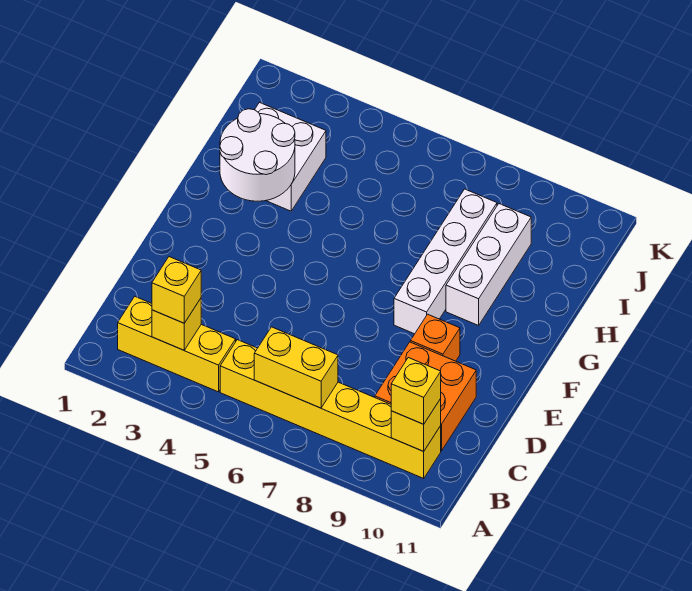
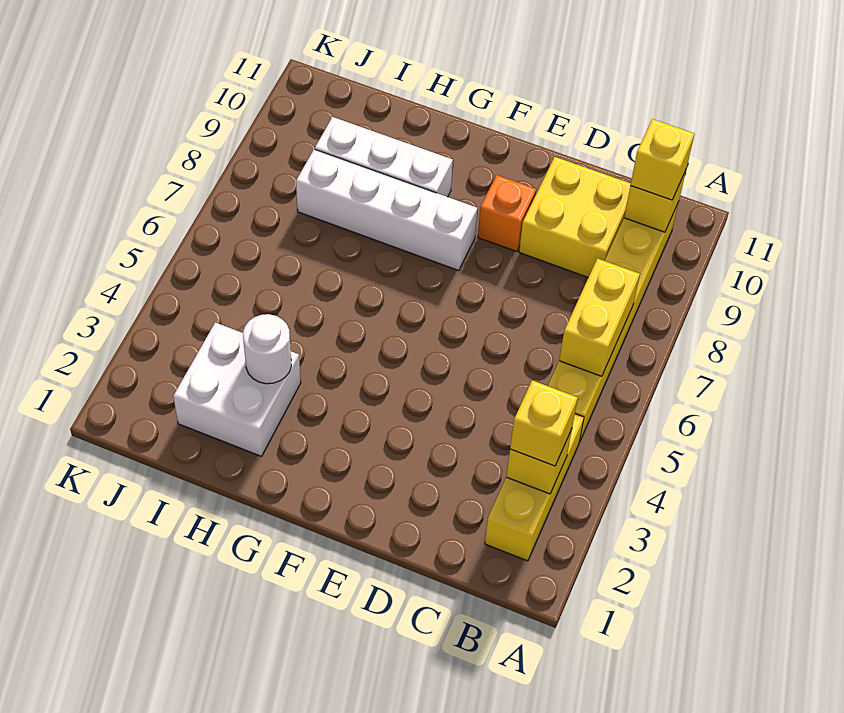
orange 2x2 brick [375,342,476,451] -> yellow 2x2 brick [519,157,631,277]
white 2x2 round brick [220,109,295,201] -> white 1x1 round brick [243,314,291,384]

